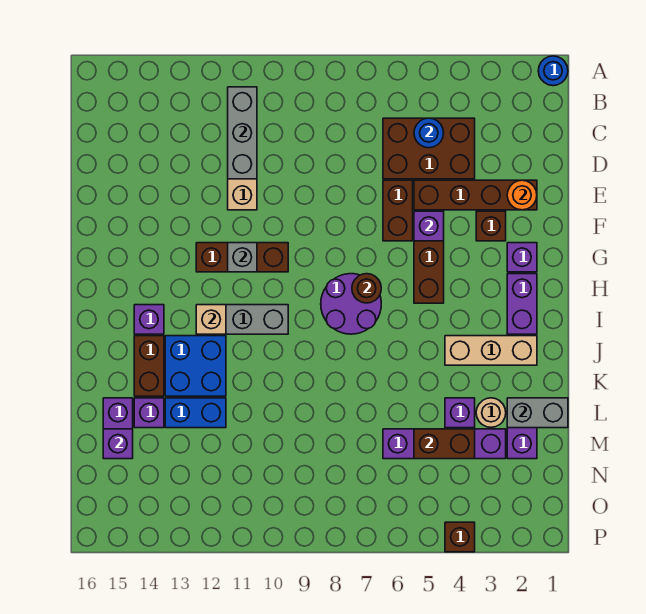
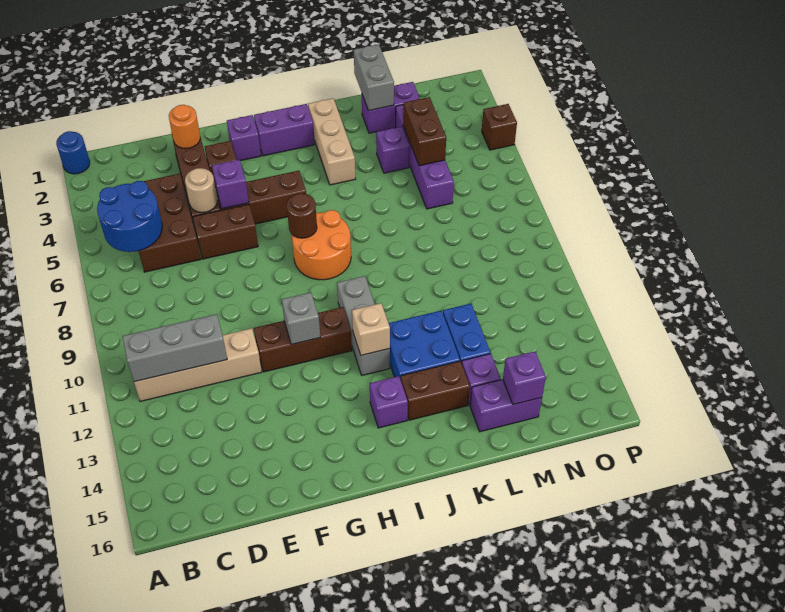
blue 1x1 round brick [414,118,444,148] -> blue 2x2 round brick [97,181,162,252]
brown 1x3 brick [196,243,288,272] -> brown 1x3 brick turned to [254,307,352,372]
purple 2x2 round brick [321,274,381,334] -> orange 2x2 round brick [292,210,351,280]
tan 1x1 round brick [476,398,506,427] -> tan 1x1 round brick moved to [185,168,217,213]

